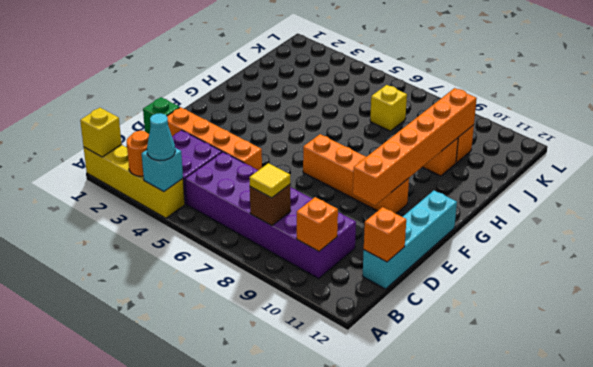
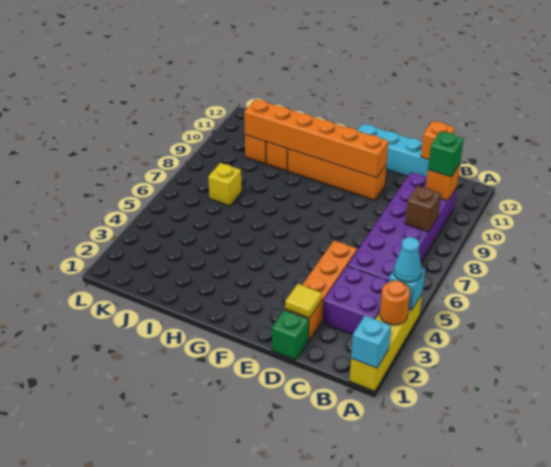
yellow 1x1 brick [80,108,122,157] -> cyan 1x1 brick [351,316,391,368]
yellow 1x1 tile [249,163,290,198] -> yellow 1x1 tile moved to [285,284,322,318]
none -> green 1x1 brick [428,131,464,177]
orange 1x4 brick [303,134,409,214] -> orange 1x4 brick turned to [288,149,386,200]

